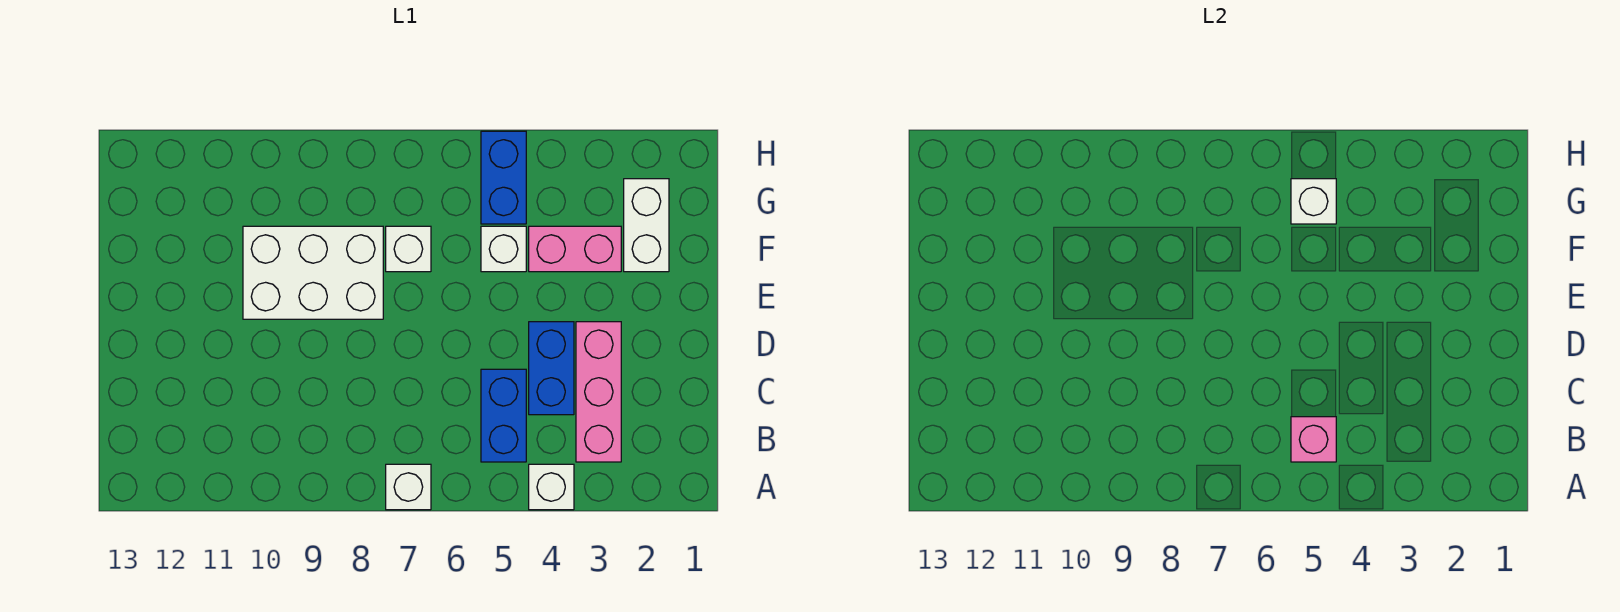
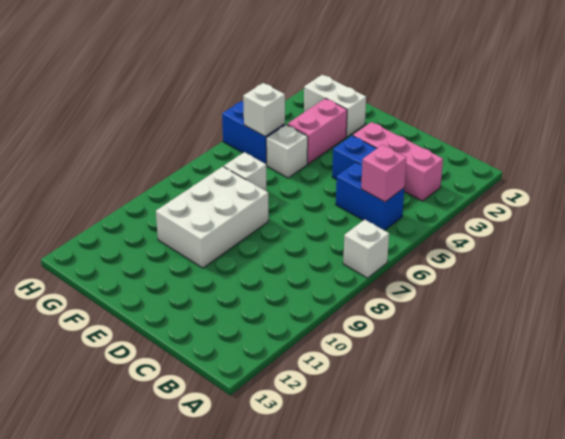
white 1x1 brick [529,464,574,510] -> none

